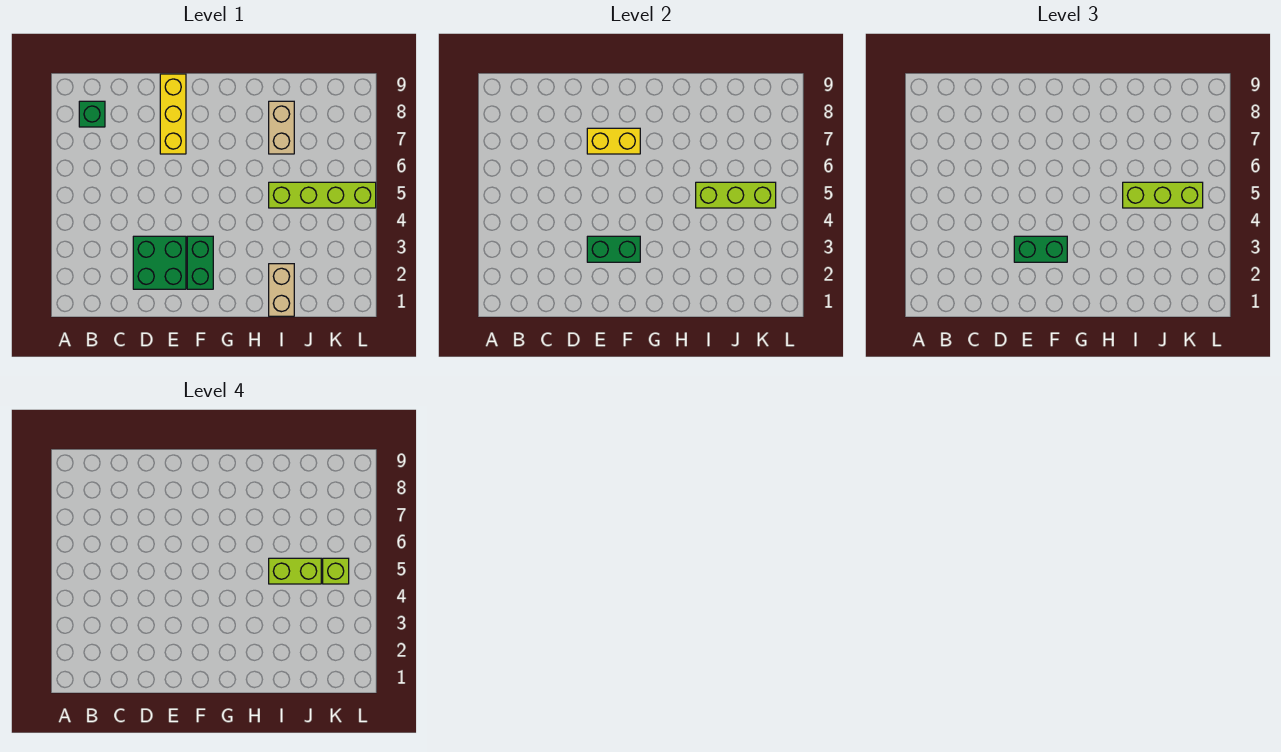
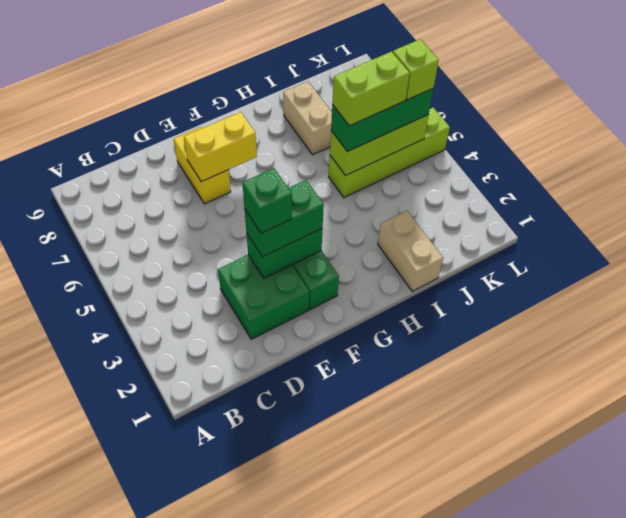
green 1x1 brick [79,101,105,127] -> green 1x1 brick moved to [243,168,292,233]
yellow 1x3 brick [160,74,186,154] -> yellow 1x2 brick [174,128,231,204]
lime 1x3 brick [1123,182,1203,208] -> green 1x3 brick [331,89,433,152]

